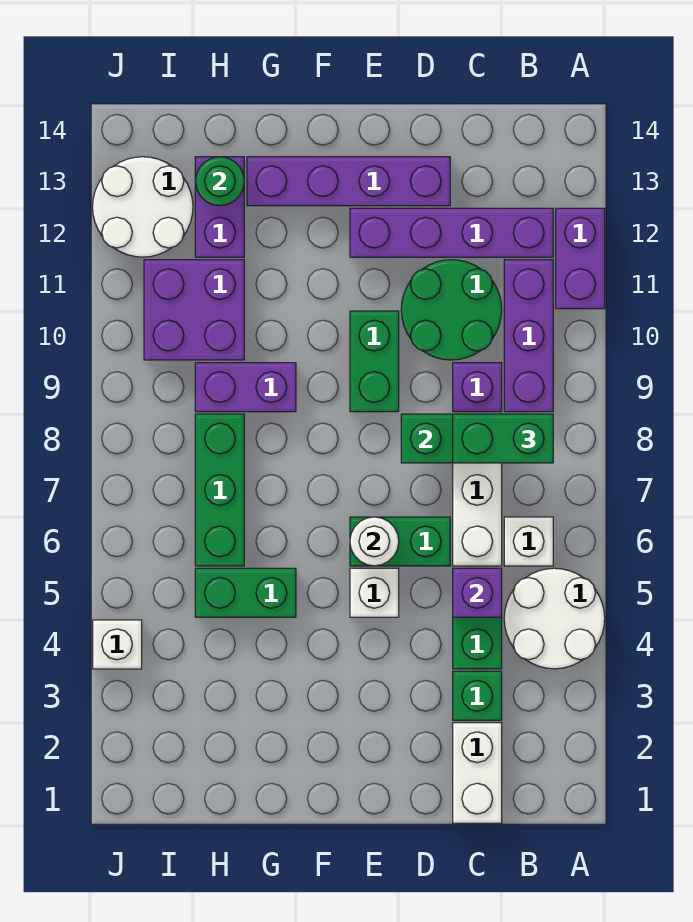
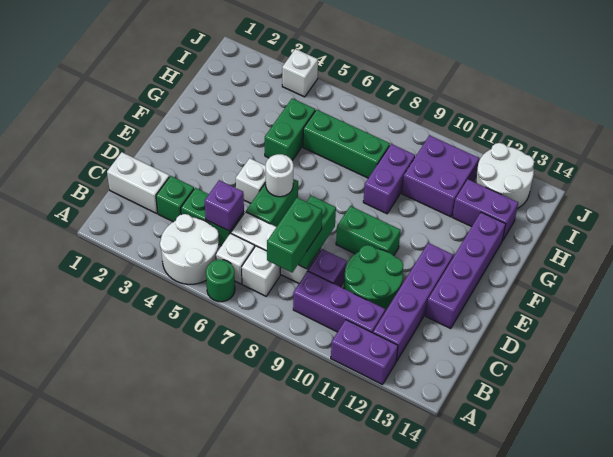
none -> white 1x1 brick [242,246,280,296]
green 1x1 round brick [195,157,244,206] -> green 1x1 round brick moved to [206,260,235,302]

